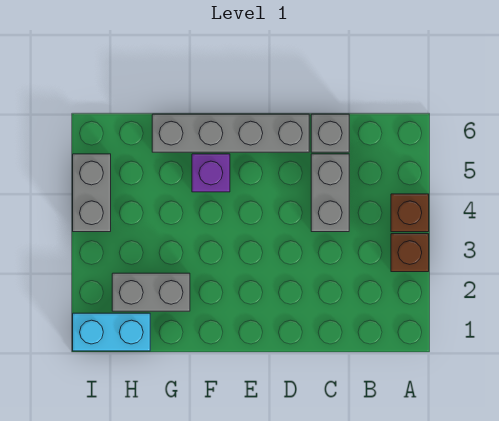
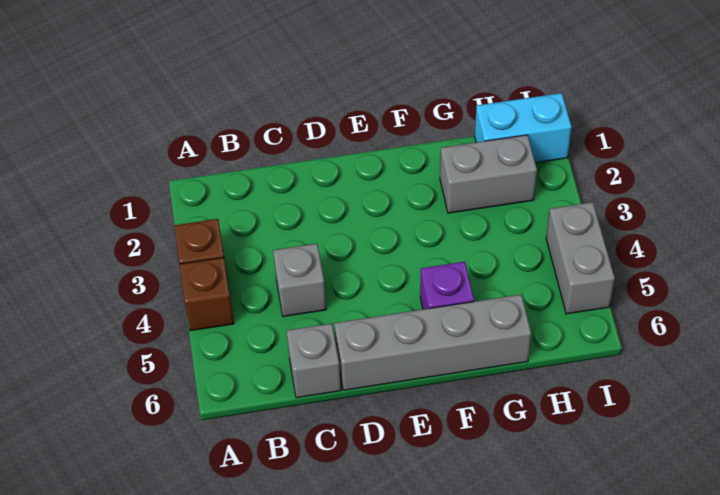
grey 1x2 brick [311,154,349,232] -> grey 1x1 brick [273,244,326,317]

